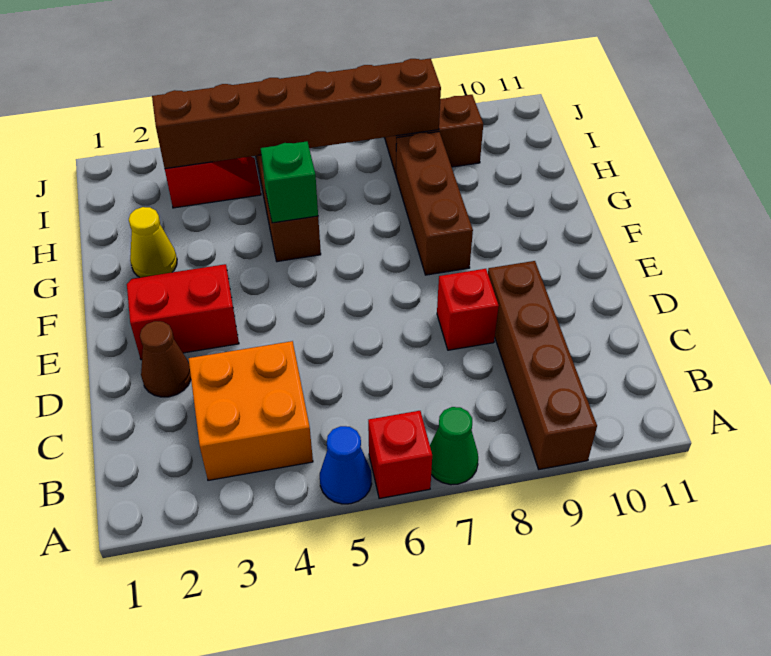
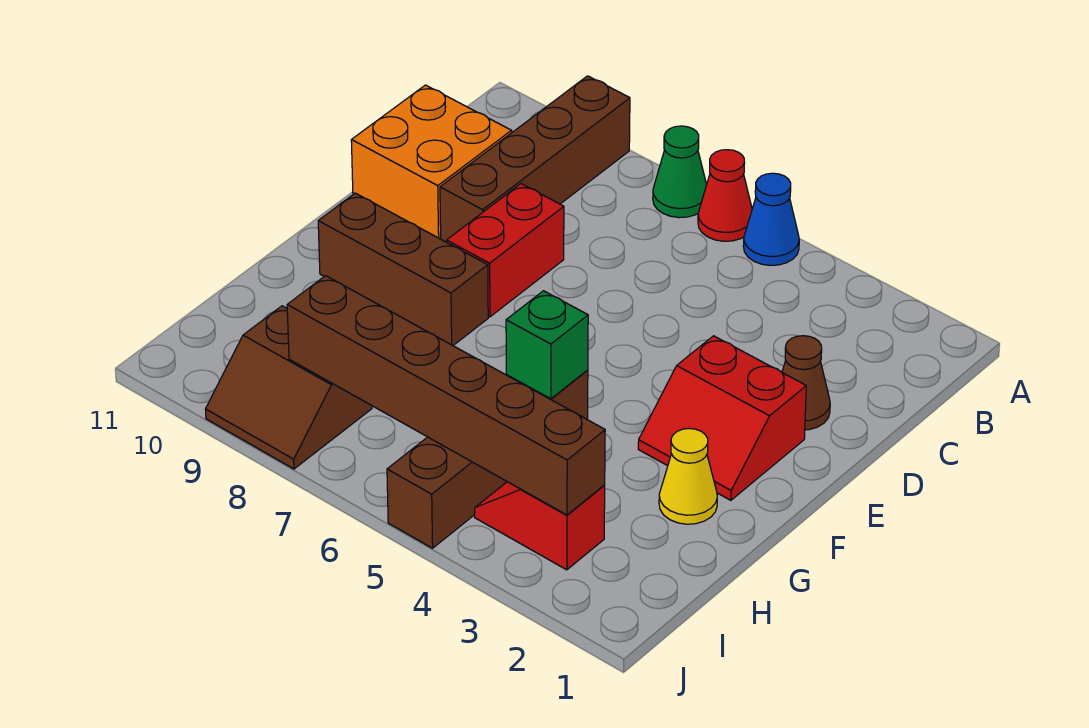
red 1x1 brick [368,411,432,499] -> red 1x1 cone [698,150,752,241]
orange 2x2 brick [189,341,313,480] -> orange 2x2 brick moved to [351,85,512,239]
red 1x1 brick [437,269,499,350] -> red 1x2 brick [447,184,564,317]
brown 1x3 brick [396,132,473,275] -> brown 1x3 brick turned to [318,193,488,345]

